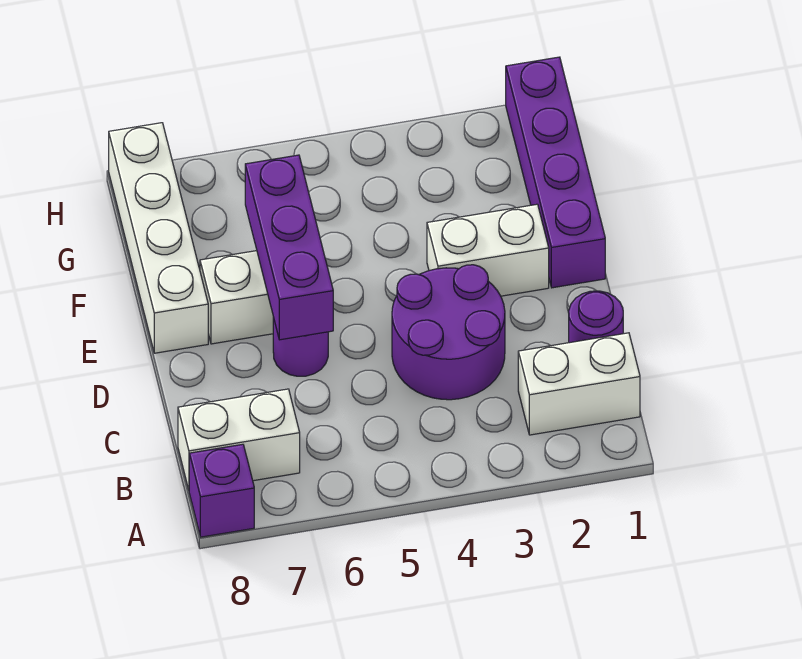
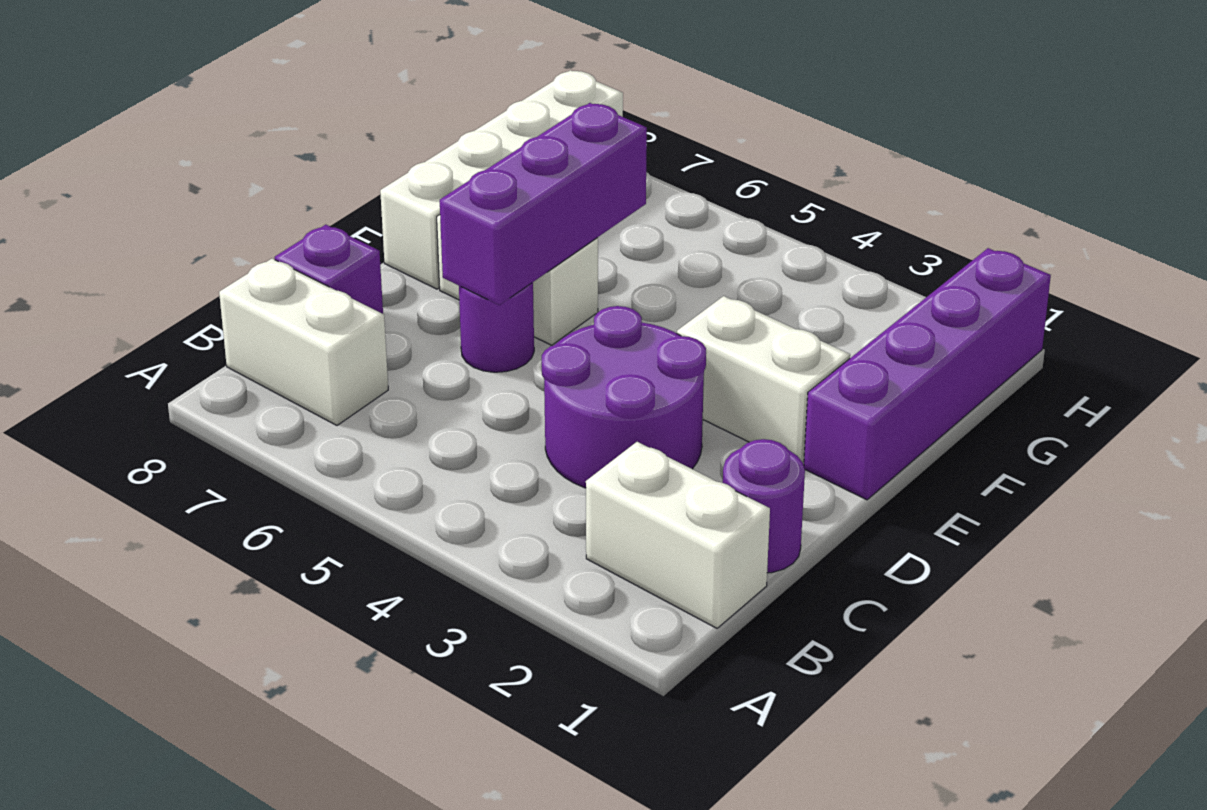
purple 1x1 brick [189,444,254,537] -> purple 1x1 brick moved to [275,225,383,314]

